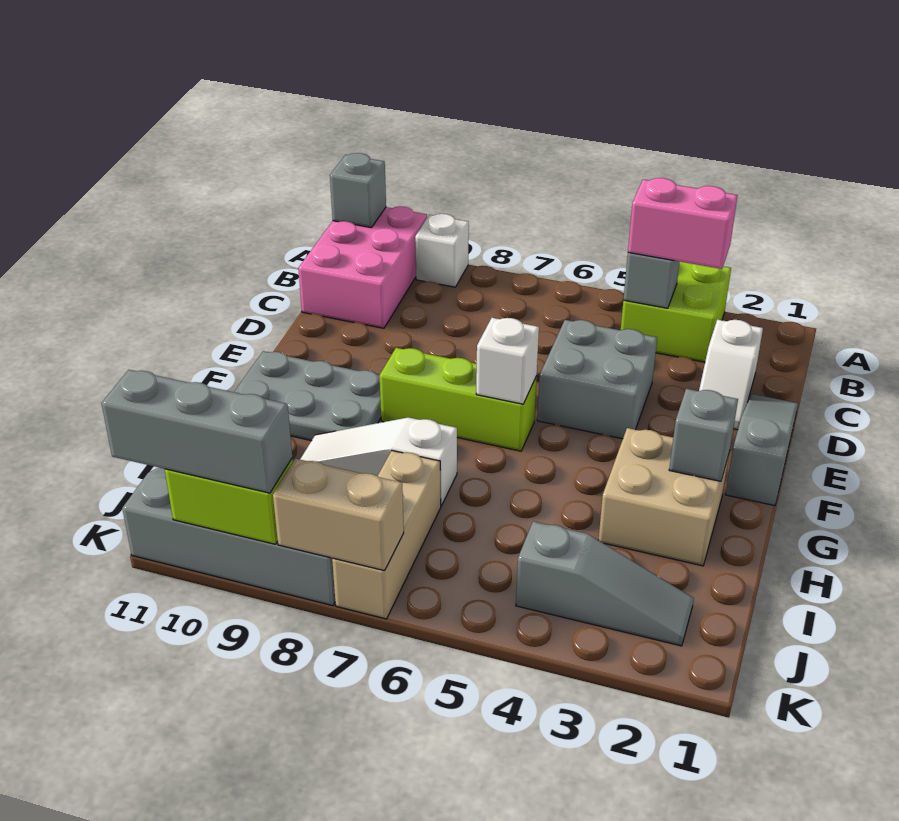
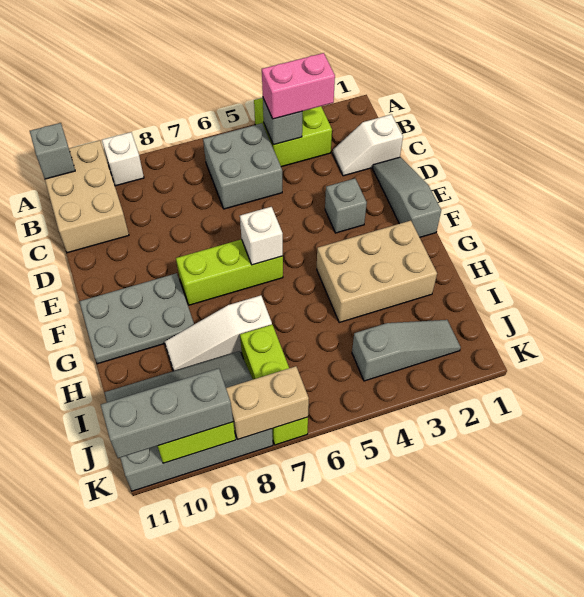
pink 2x3 brick [298,206,427,328] -> tan 2x3 brick [45,140,129,253]
white 1x2 slope [699,319,763,430] -> white 1x2 slope turned to [333,114,403,176]
grey 2x2 brick [537,320,657,439] -> grey 2x2 brick moved to [203,123,282,209]
tan 2x2 brick [599,428,730,566] -> tan 2x3 brick [317,221,437,323]
grey 1x1 brick [669,389,738,481] -> grey 1x1 brick moved to [325,178,367,233]
tan 1x3 brick [332,451,441,619] -> lime 1x3 brick [240,325,308,445]

